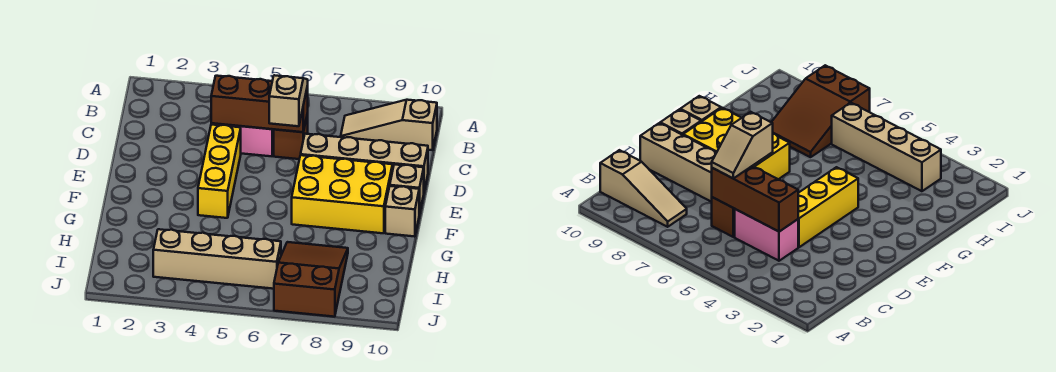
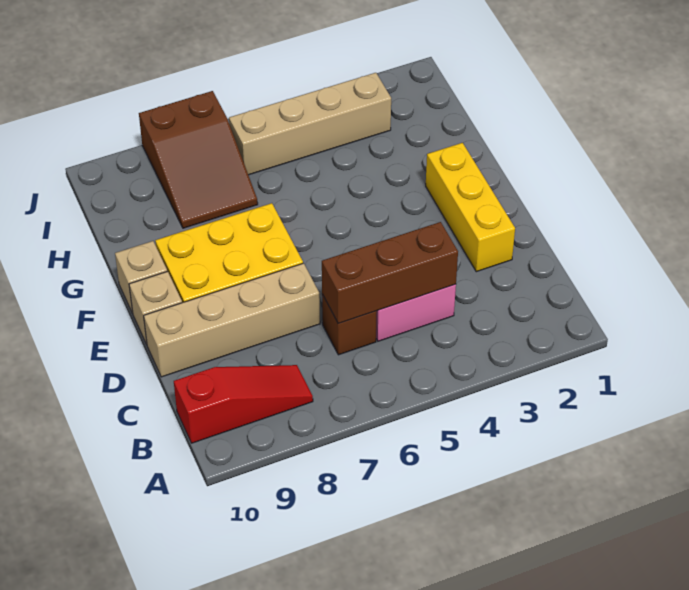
tan 1x3 slope [341,100,437,150] -> red 1x3 slope [174,365,313,443]
tan 1x2 slope [269,75,308,126] -> none
yellow 1x3 brick [198,125,241,218] -> yellow 1x3 brick moved to [426,143,515,272]

